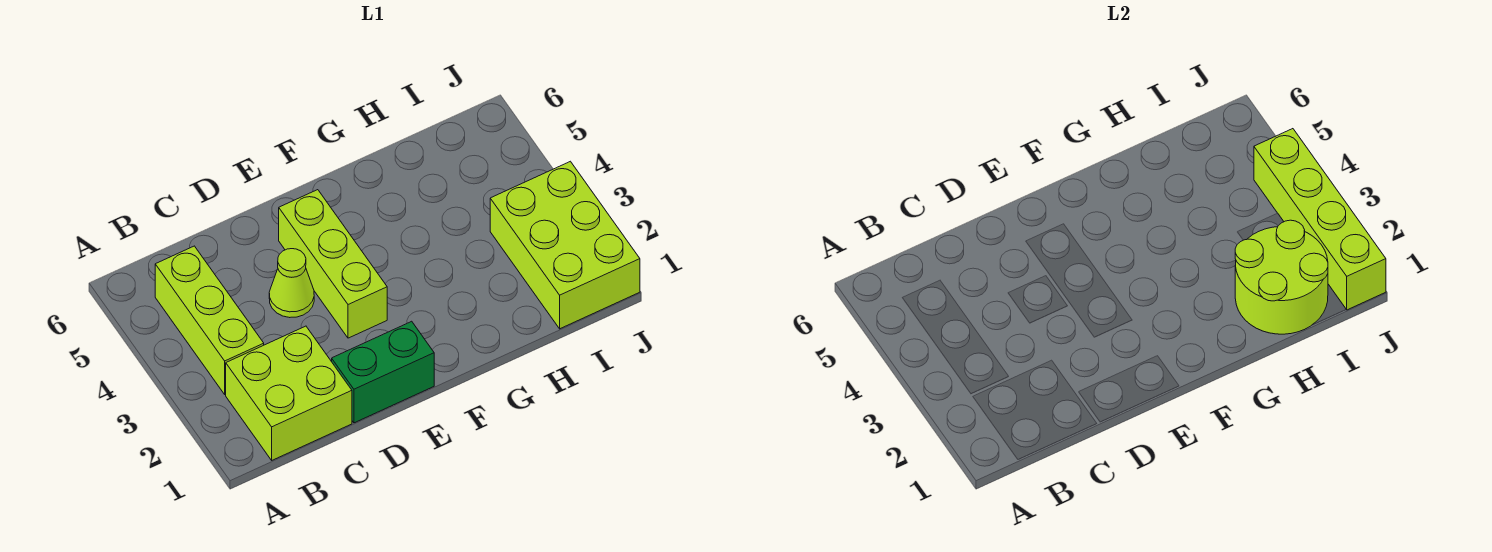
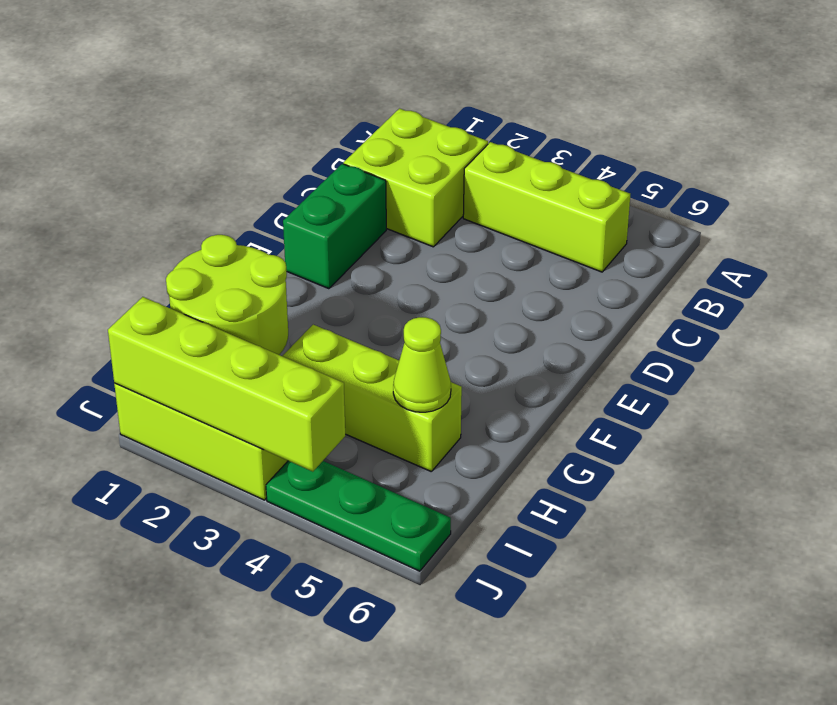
lime 1x1 cone [269,249,314,318] -> lime 1x1 cone moved to [393,317,451,412]
lime 1x3 brick [279,190,387,338] -> lime 1x3 brick moved to [283,325,462,472]
none -> green 1x3 plate [266,461,451,571]

